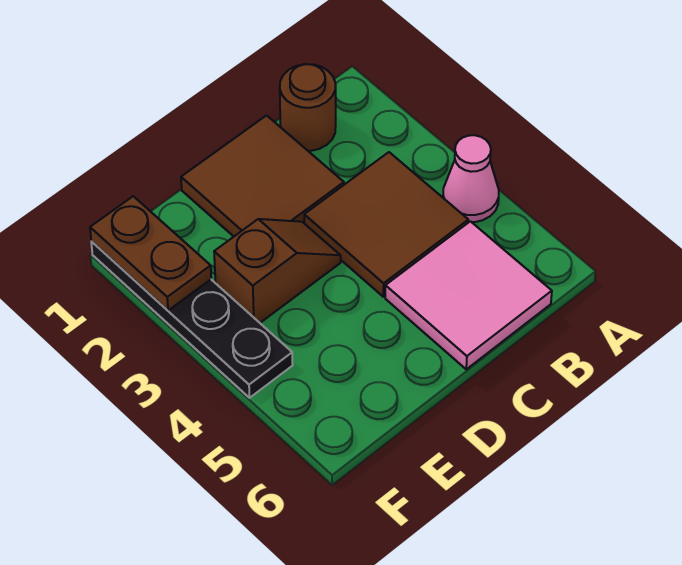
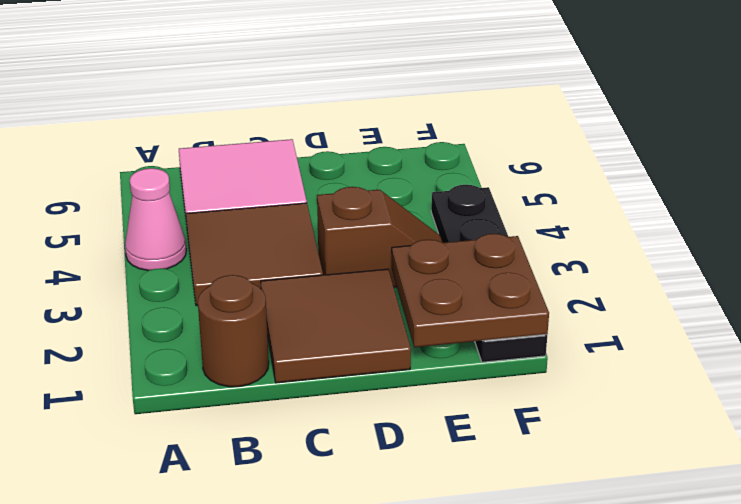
brown 1x2 slope [214,219,341,323] -> brown 1x2 slope turned to [317,187,443,287]
brown 1x2 plate [90,196,211,311] -> brown 2x2 plate [392,234,549,347]

